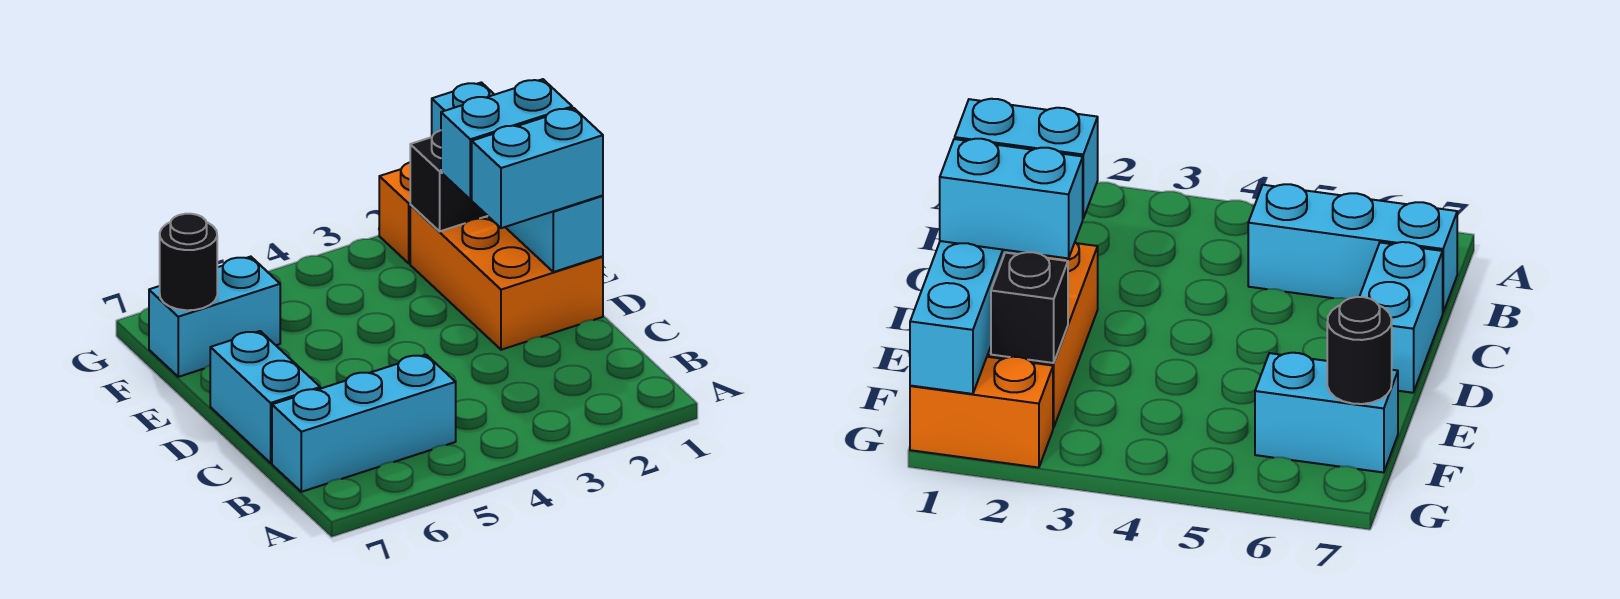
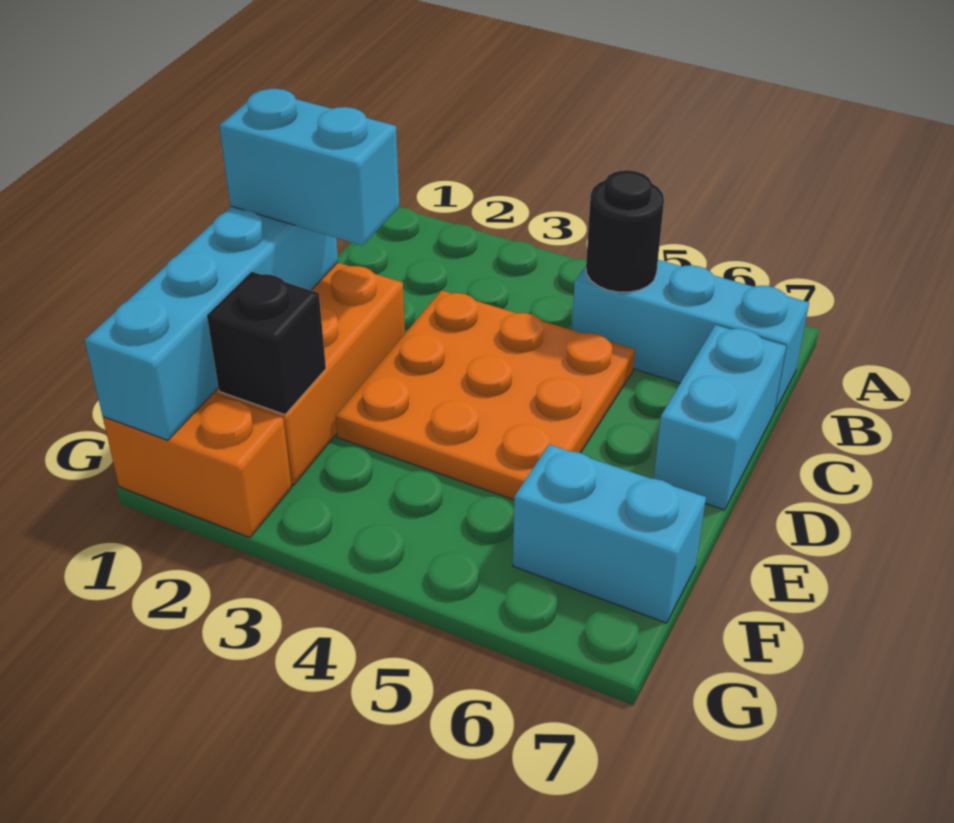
none -> orange 3x3 plate [336,290,635,500]
cyan 1x2 brick [441,79,572,199] -> none
black 1x1 round brick [160,214,217,310] -> black 1x1 round brick moved to [586,170,664,292]

